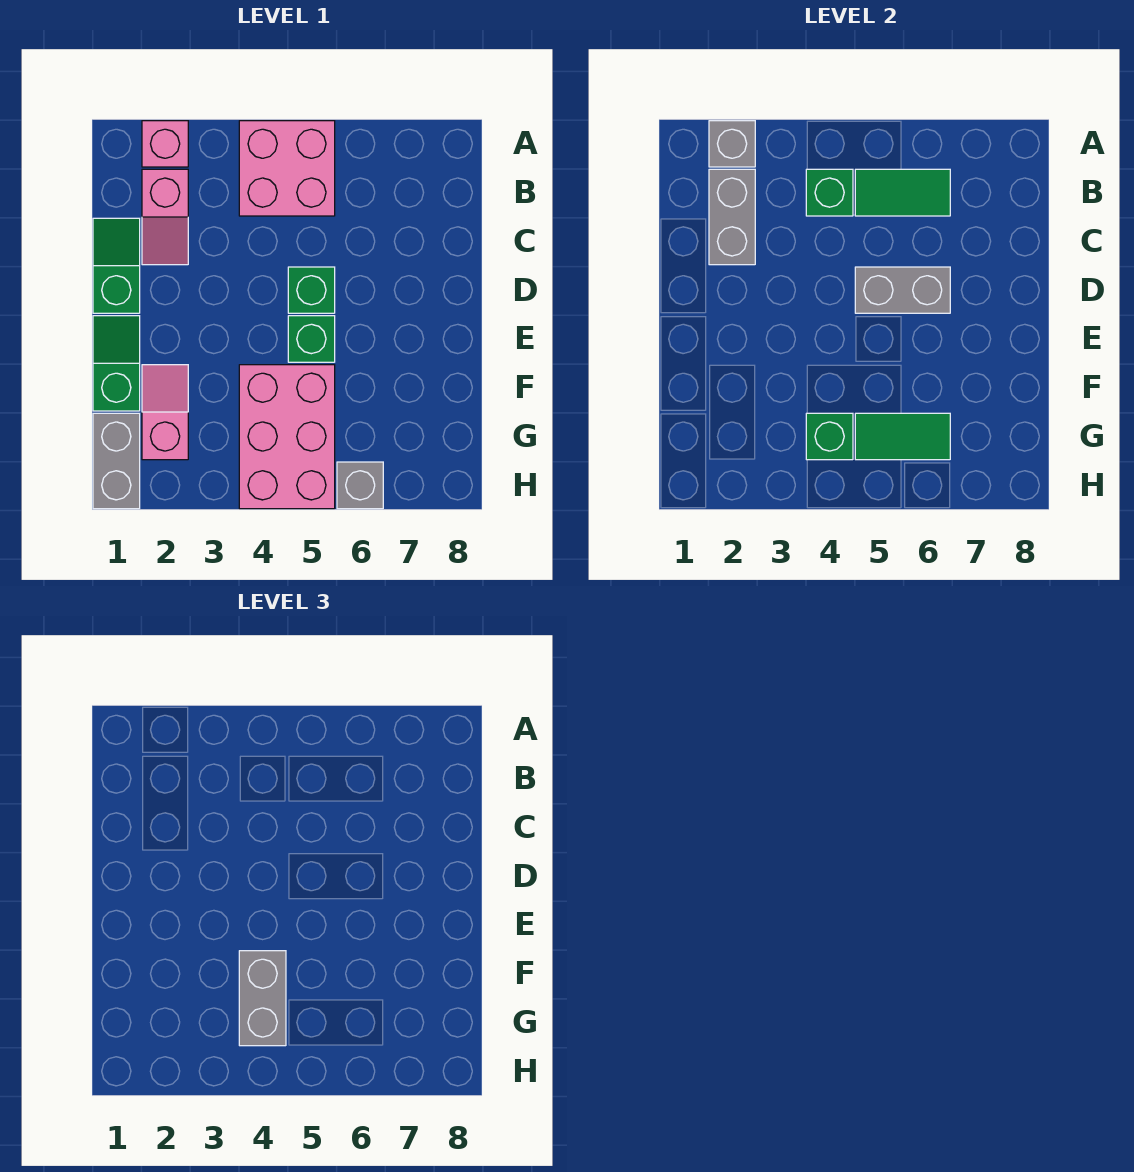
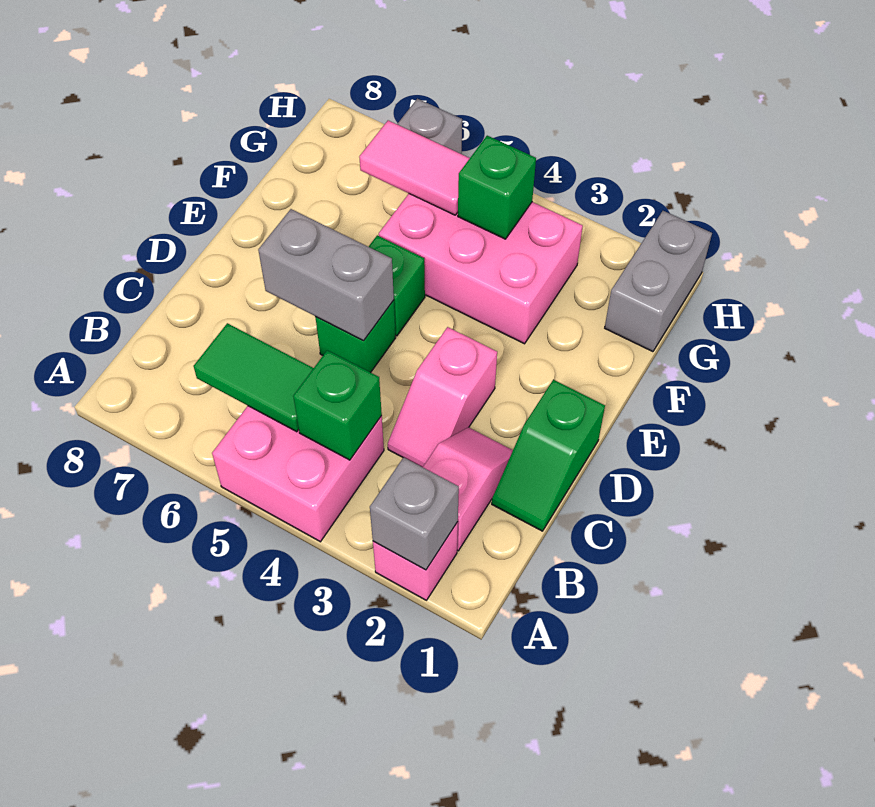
grey 1x2 brick [709,169,755,265] -> none
green 1x2 slope [93,316,140,411] -> none
pink 1x2 slope [142,365,188,460] -> pink 1x2 slope moved to [388,327,497,467]
pink 2x3 brick [239,365,335,509] -> pink 2x3 brick turned to [379,194,583,344]
grey 1x2 brick [239,951,286,1046] -> none
green 1x2 tile [855,413,950,460] -> pink 1x2 tile [359,120,470,215]

